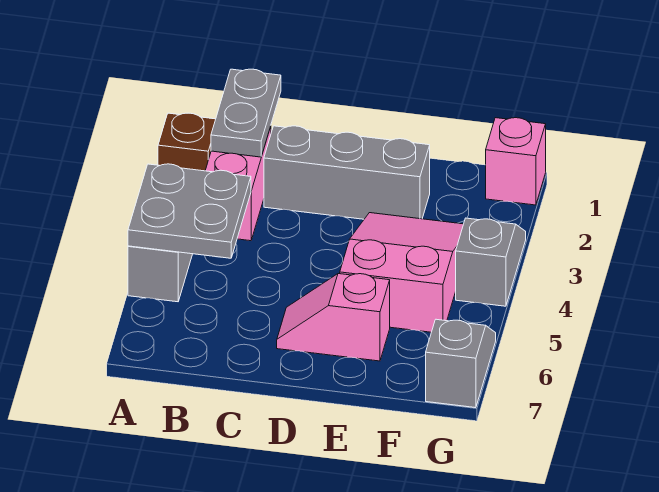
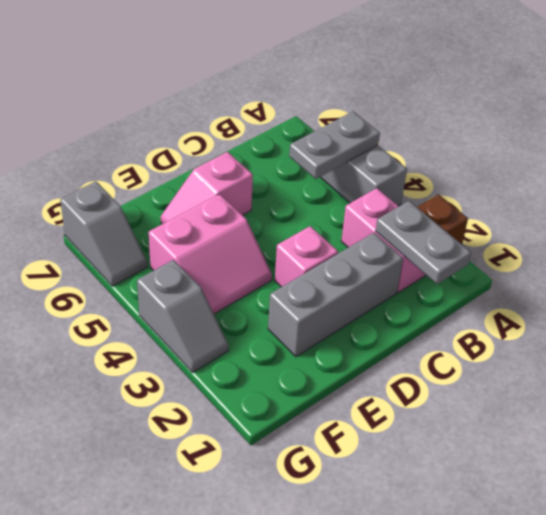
grey 2x2 plate [128,164,251,258] -> grey 1x2 plate [289,111,380,179]
pink 1x2 slope [277,274,390,361] -> pink 1x2 slope turned to [161,152,253,224]
pink 2x3 slope [340,213,463,332] -> pink 2x2 slope [149,194,272,314]
pink 1x1 brick [486,118,546,205] -> pink 1x1 brick moved to [275,226,338,287]

